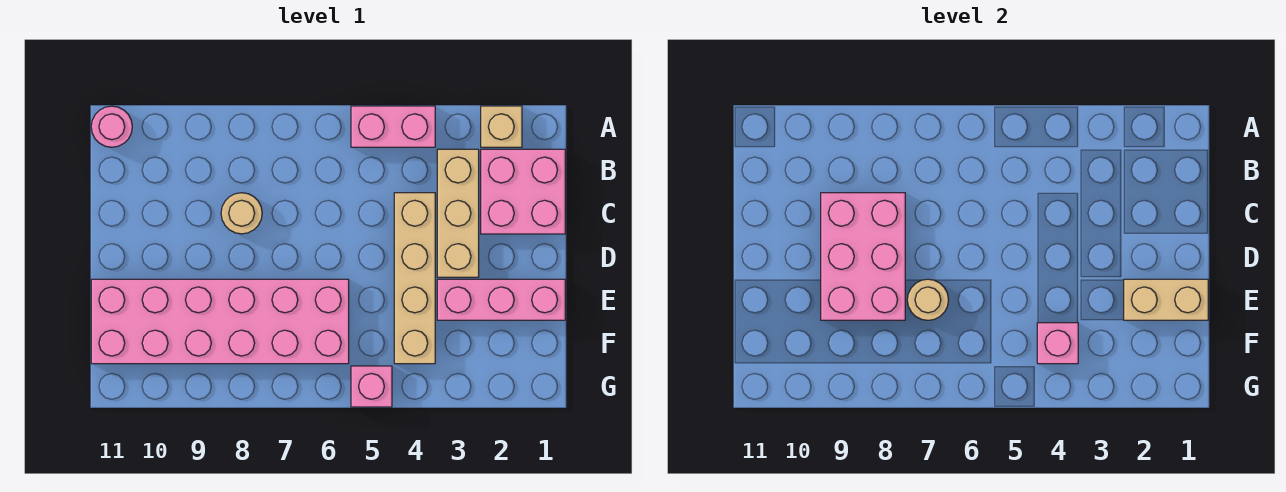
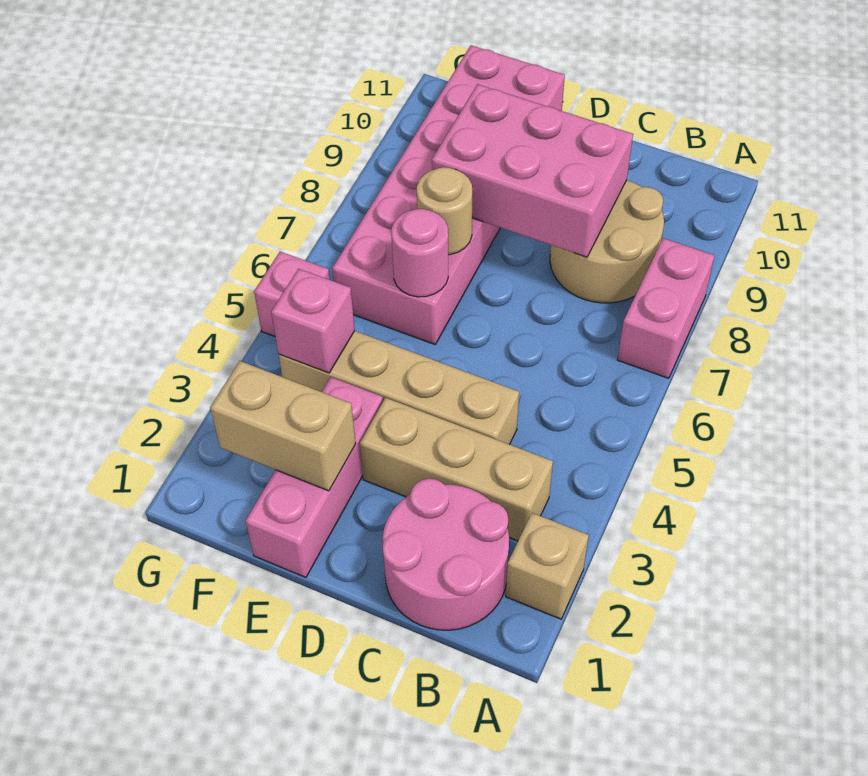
pink 1x2 brick [351,106,435,147] -> pink 1x2 brick moved to [617,238,715,378]
pink 1x1 round brick [91,106,132,147] -> pink 1x1 round brick moved to [391,209,448,297]
pink 2x2 brick [481,149,565,234] -> pink 2x2 round brick [382,479,509,630]
tan 1x1 round brick [221,193,262,234] -> tan 2x2 round brick [550,180,664,303]
tan 1x2 brick [1124,279,1208,320] -> tan 1x2 brick turned to [210,361,356,491]

